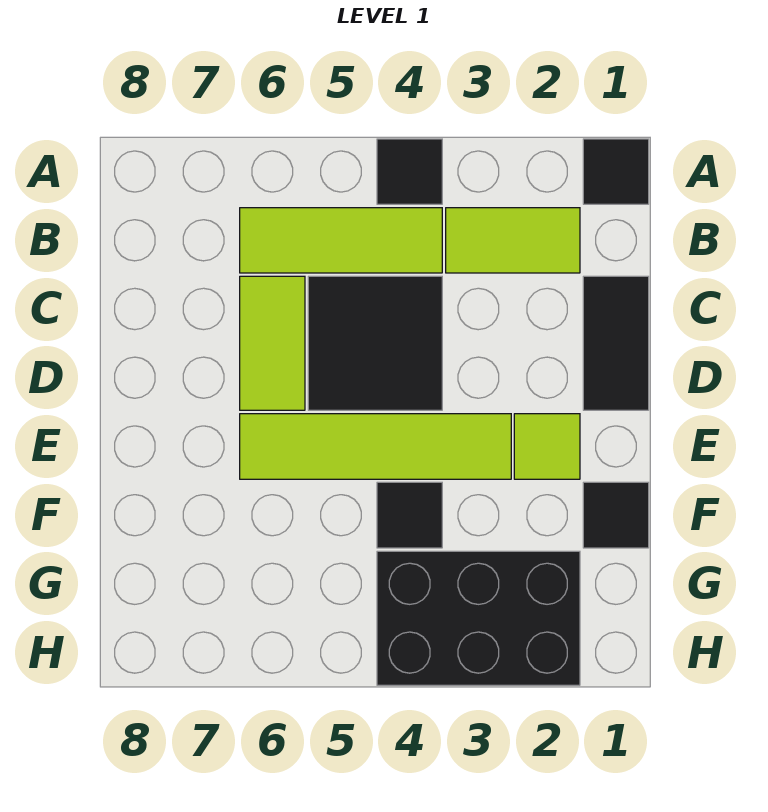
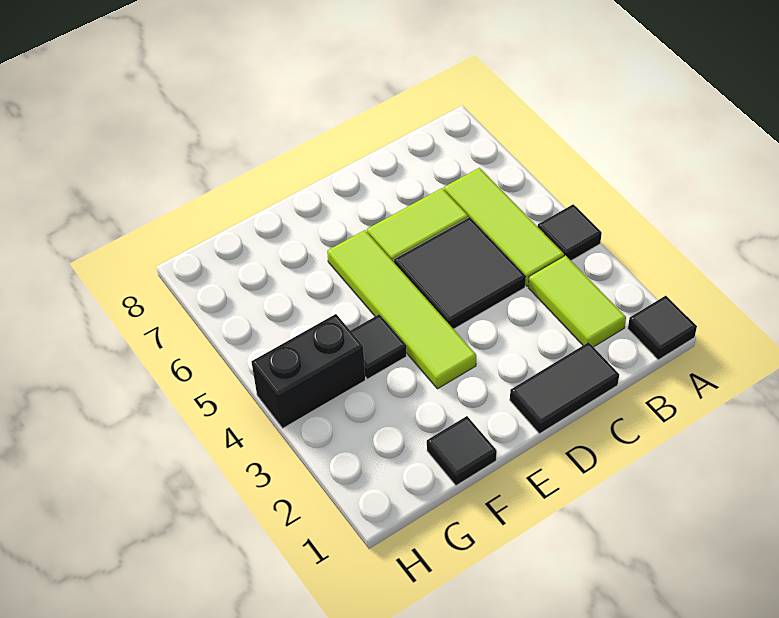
lime 1x1 tile [514,414,580,479] -> none
black 2x3 brick [377,551,580,685] -> black 1x2 brick [252,314,365,428]

